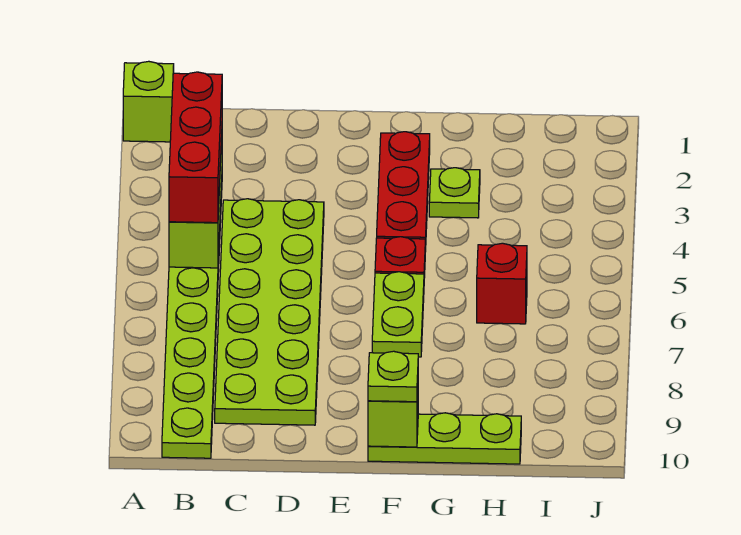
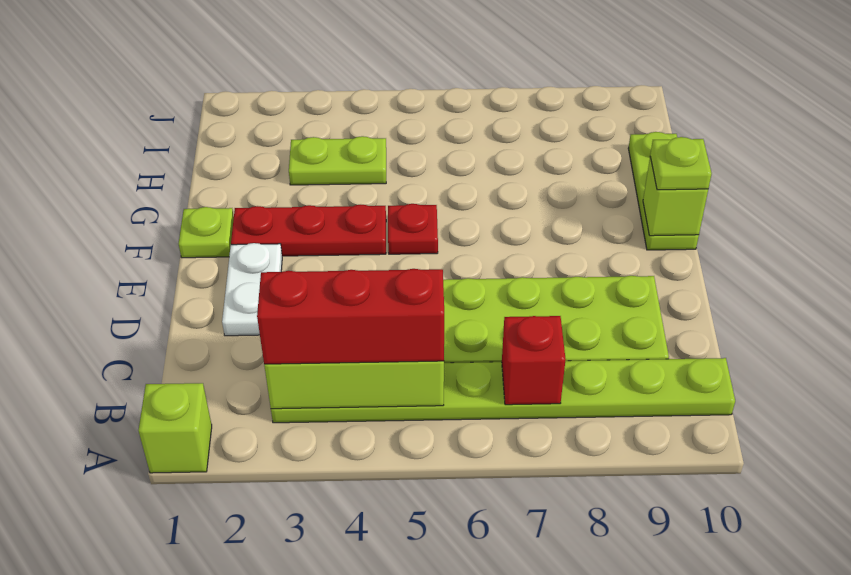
none -> white 1x2 plate [222,243,282,336]
lime 1x2 plate [372,272,424,357] -> lime 1x2 plate moved to [289,136,386,185]
lime 1x1 plate [429,168,480,218] -> lime 1x1 plate moved to [179,207,234,258]
red 1x1 brick [477,243,527,324] -> red 1x1 brick moved to [502,316,566,405]

